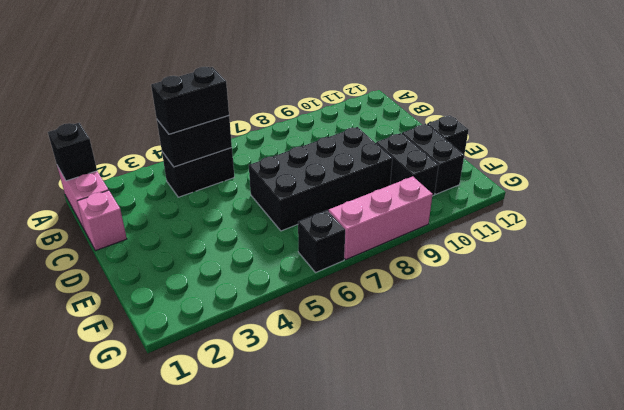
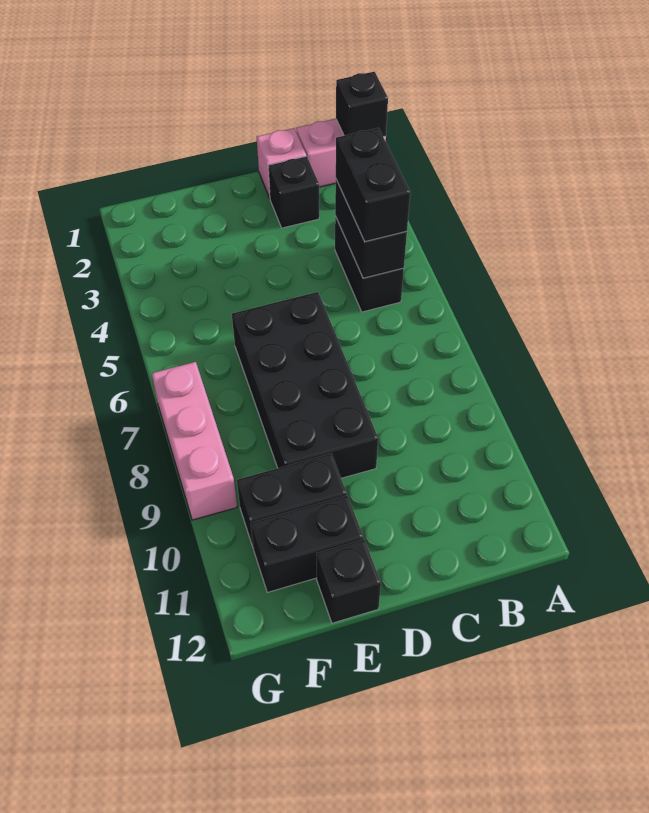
black 1x1 brick [298,210,345,273] -> black 1x1 brick moved to [268,156,319,228]

